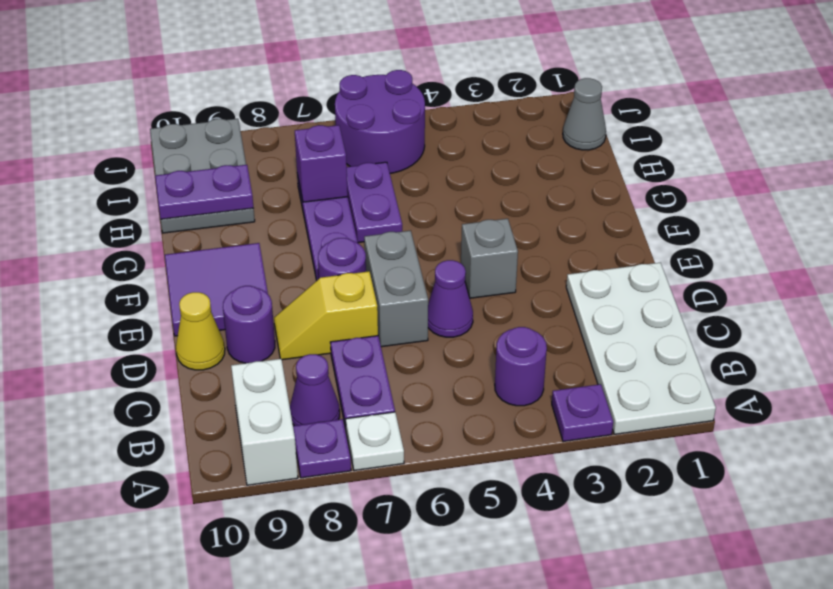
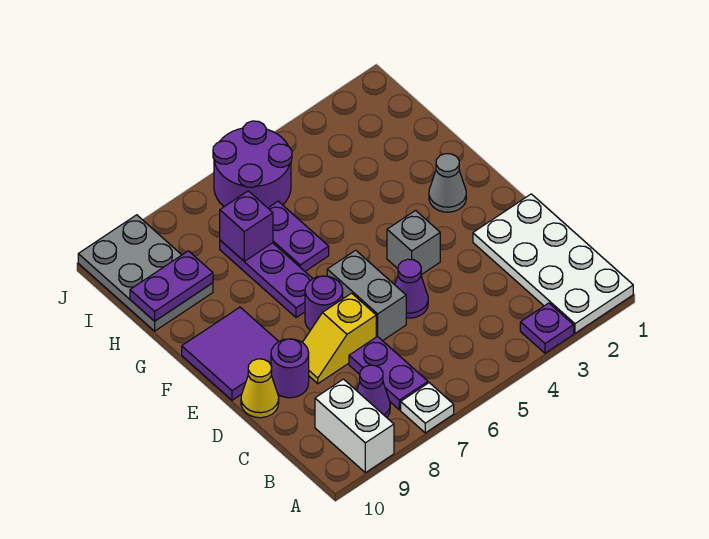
purple 1x1 plate [293,419,351,478] -> none
purple 1x1 round brick [495,327,547,406] -> none
grey 1x1 cone [563,78,606,150] -> grey 1x1 cone moved to [429,154,466,212]

